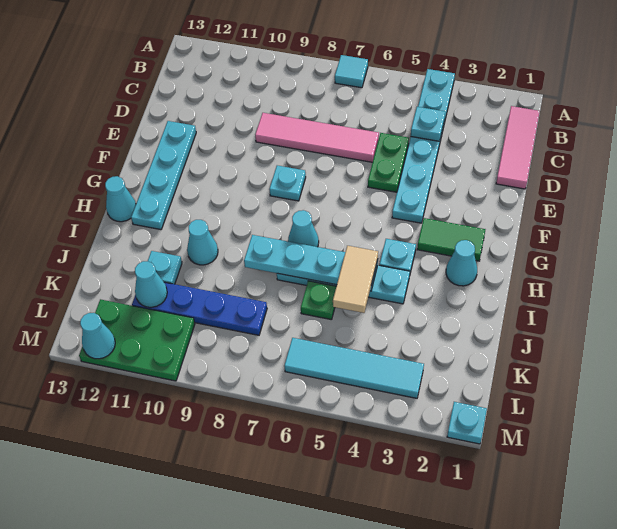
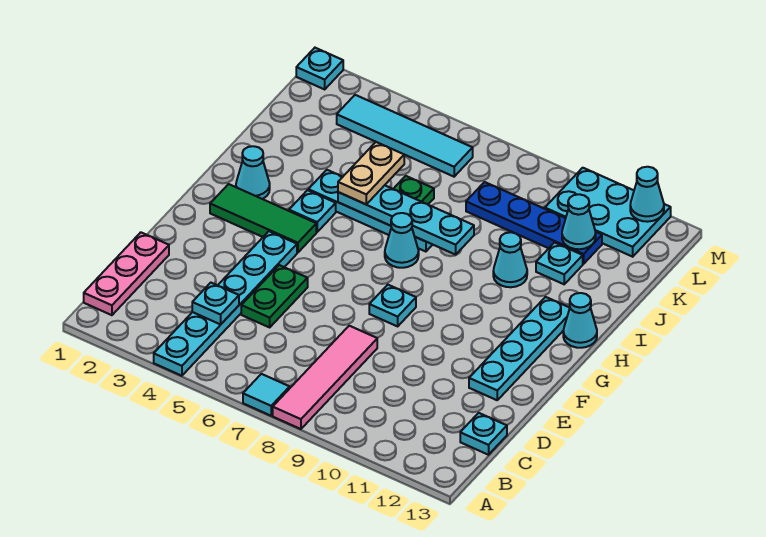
pink 1x3 tile [496,106,540,189] -> pink 1x3 plate [84,232,169,315]
none -> cyan 1x1 plate [460,413,507,455]
pink 1x4 tile [255,113,379,162] -> pink 1x4 tile turned to [273,326,377,429]
green 1x2 tile [417,218,485,261] -> green 1x3 tile [210,184,316,253]
tan 1x2 tile [333,246,378,313] -> tan 1x2 plate [338,142,404,204]
green 2x3 plate [79,299,195,381] -> cyan 2x3 plate [545,168,671,257]

